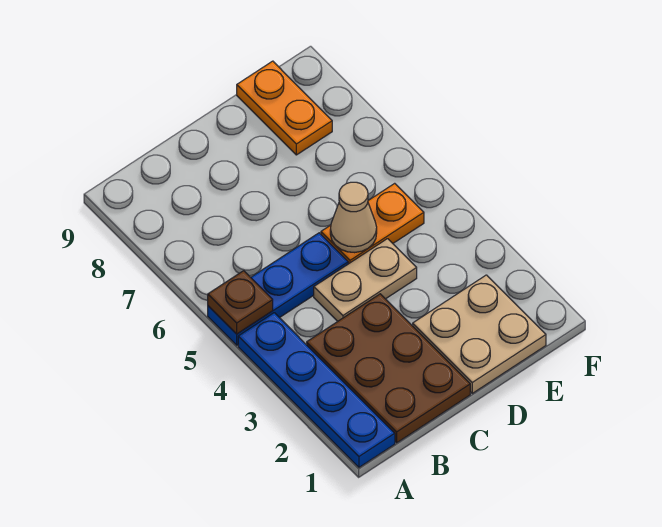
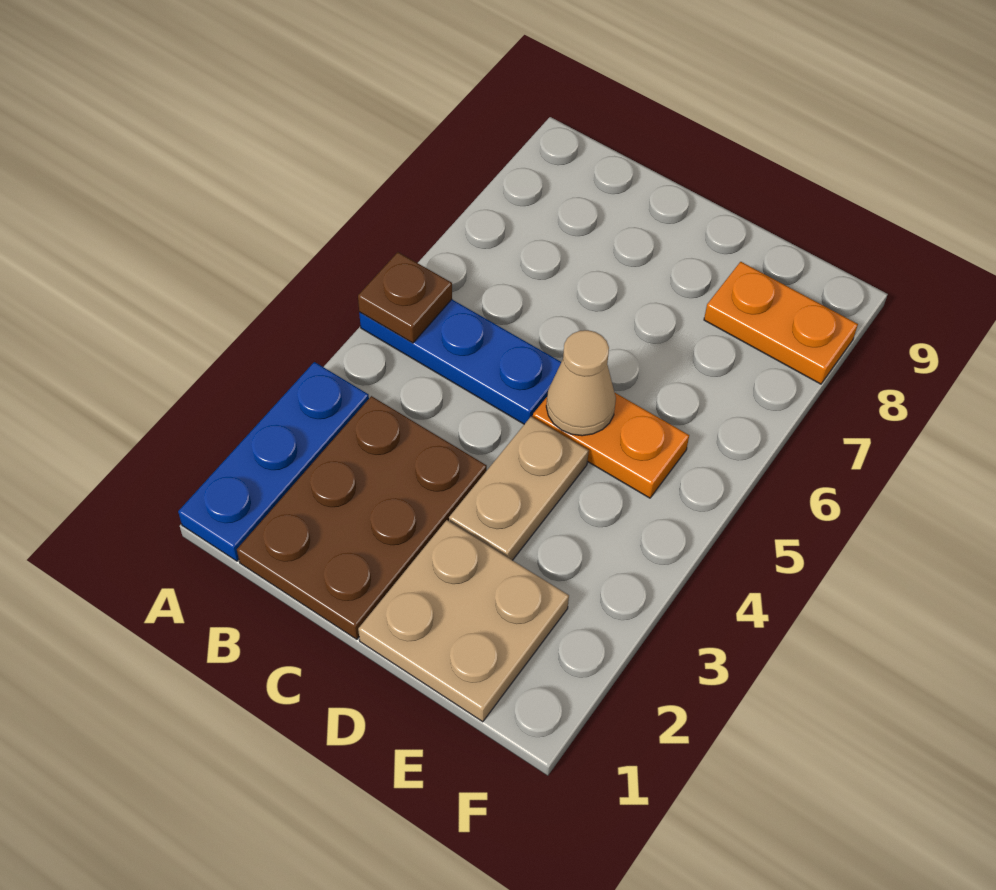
blue 1x4 plate [238,313,395,467] -> blue 1x3 plate [178,362,369,561]
tan 1x2 plate [314,239,417,321] -> tan 1x2 plate turned to [449,417,589,560]
orange 1x2 plate [237,61,332,155] -> orange 1x2 plate turned to [704,262,858,384]

